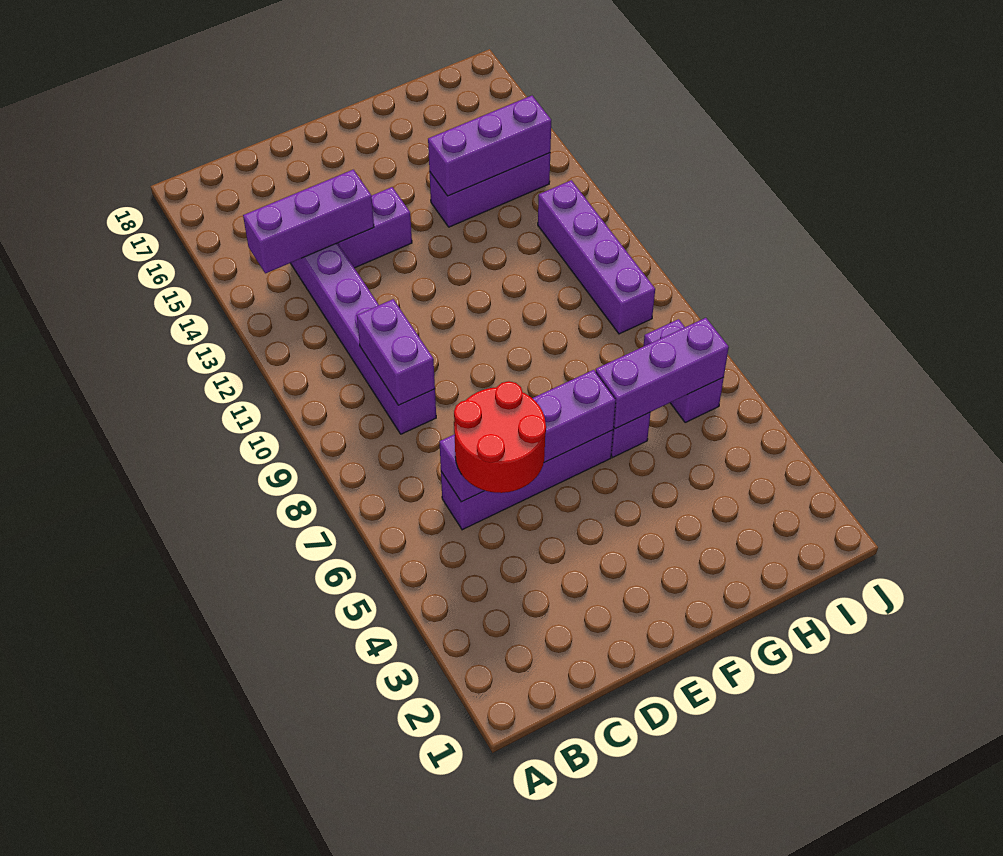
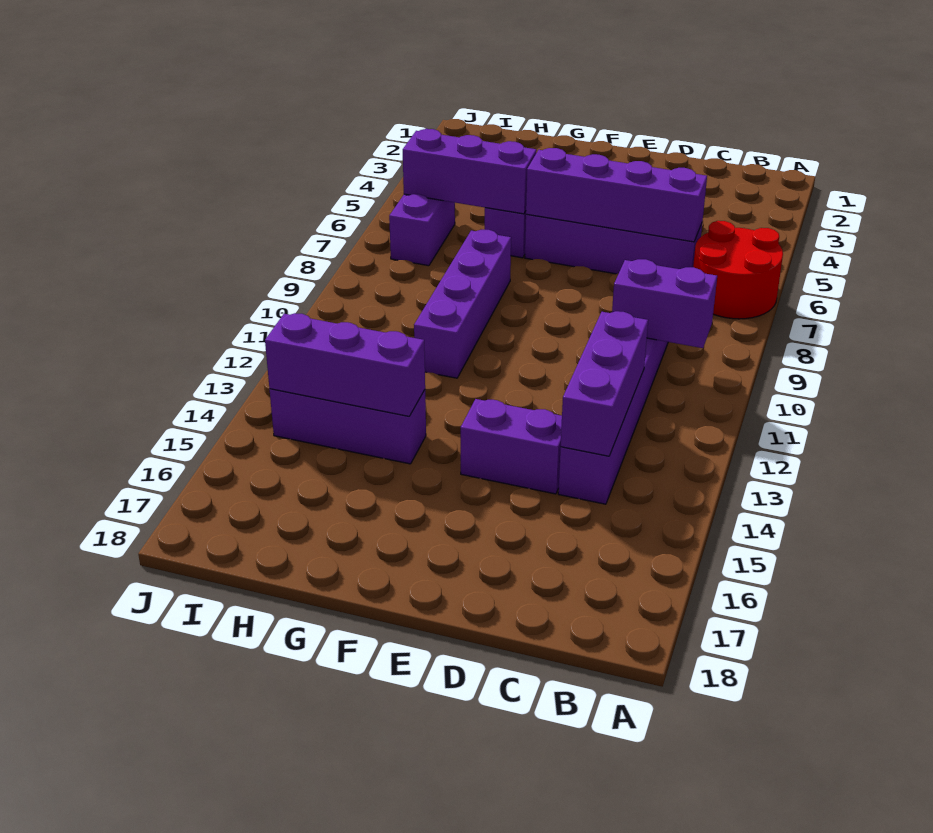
purple 1x3 brick [243,170,374,273] -> purple 1x3 brick turned to [561,311,648,456]
red 2x2 round brick [454,381,546,493] -> red 2x2 round brick moved to [693,221,783,319]
purple 1x2 brick [357,299,435,405] -> purple 1x2 brick turned to [612,259,717,348]
purple 1x4 brick [538,180,655,334] -> purple 1x4 brick moved to [414,230,511,378]

